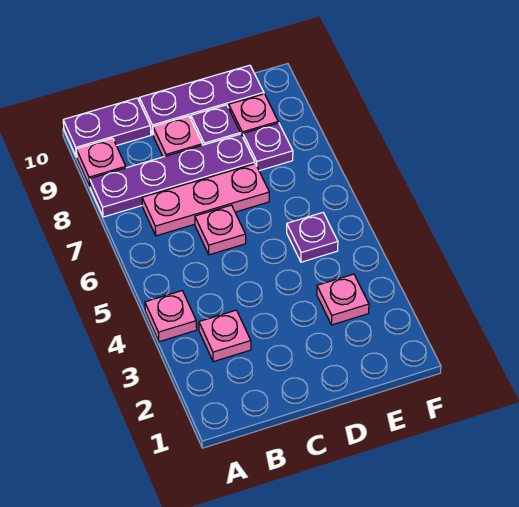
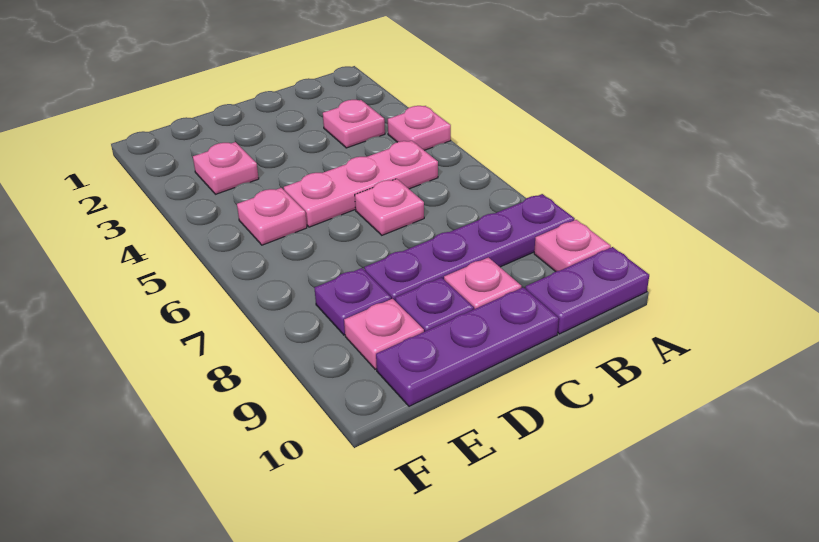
pink 1x3 plate [142,164,269,236] -> pink 1x3 plate moved to [284,141,438,227]
purple 1x1 plate [287,213,338,262] -> pink 1x1 plate [237,188,307,245]

